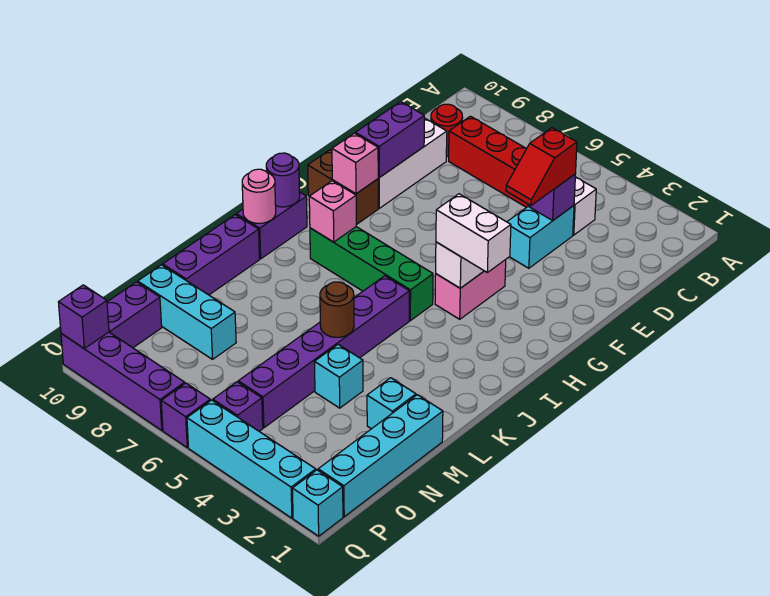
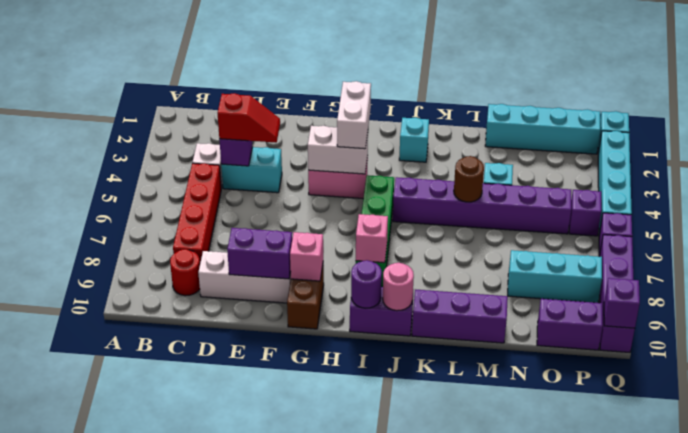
cyan 1x1 brick [367,378,416,429] -> cyan 1x1 brick moved to [399,117,429,162]
cyan 1x3 brick [138,265,236,359] -> cyan 1x3 brick turned to [508,250,602,303]

